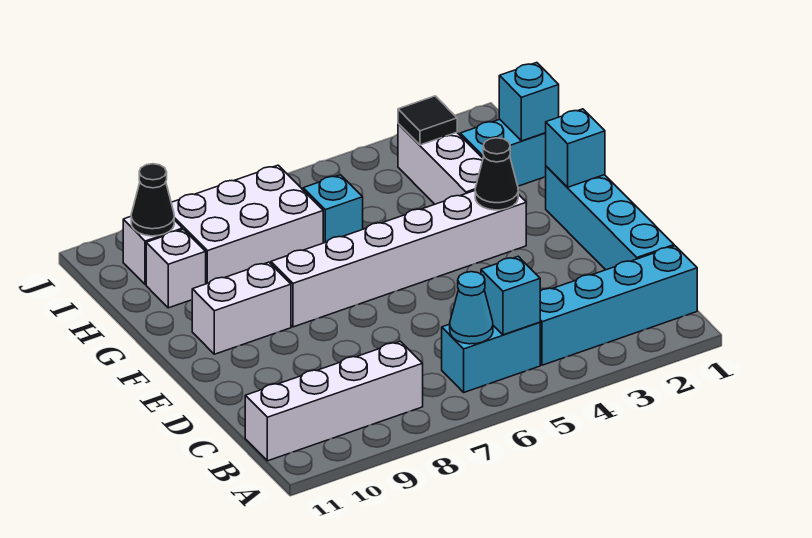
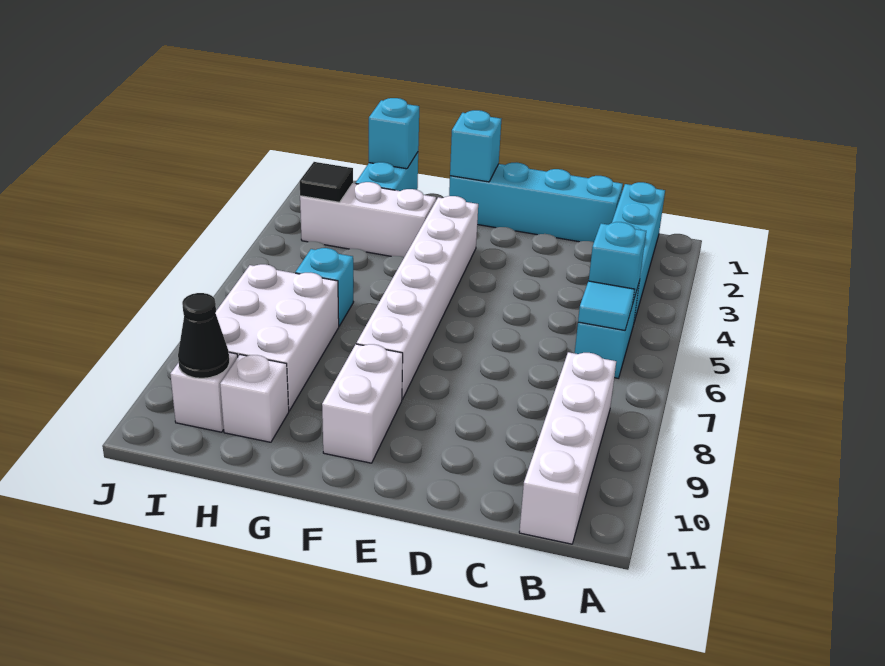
cyan 1x1 cone [450,272,493,344] -> cyan 1x1 tile [578,281,635,330]
black 1x1 cone [475,138,518,210] -> none

